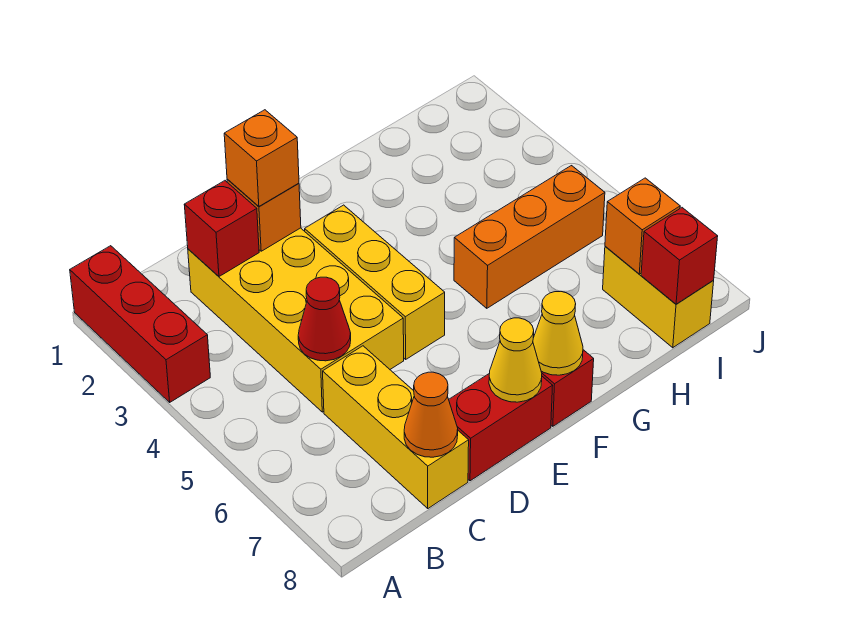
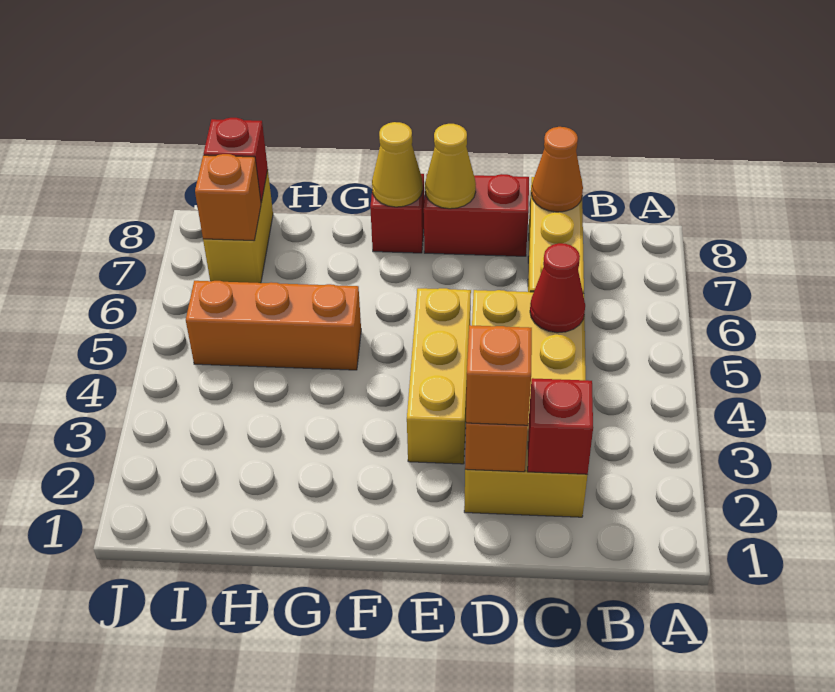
red 1x3 brick [70,246,210,402] -> none

